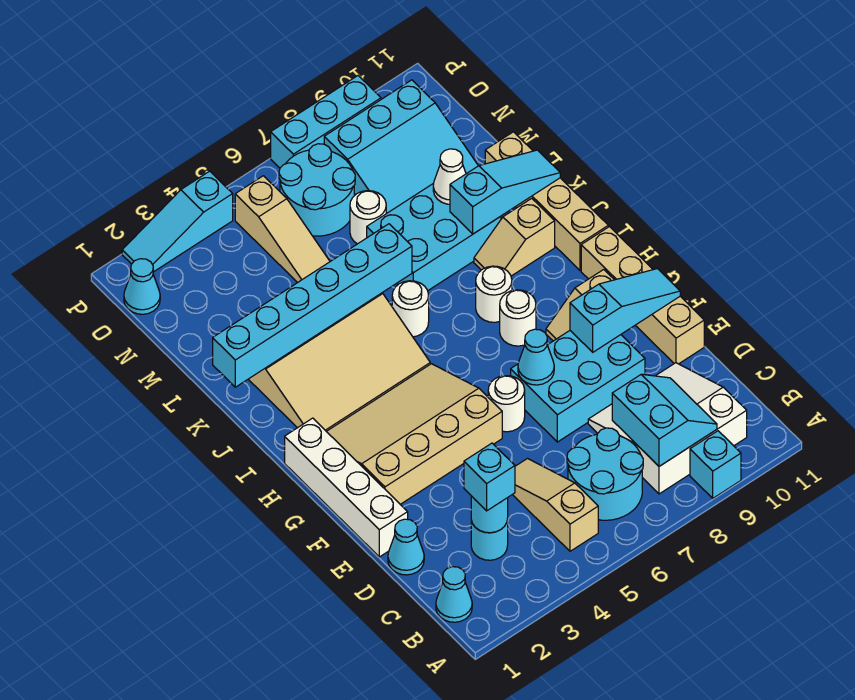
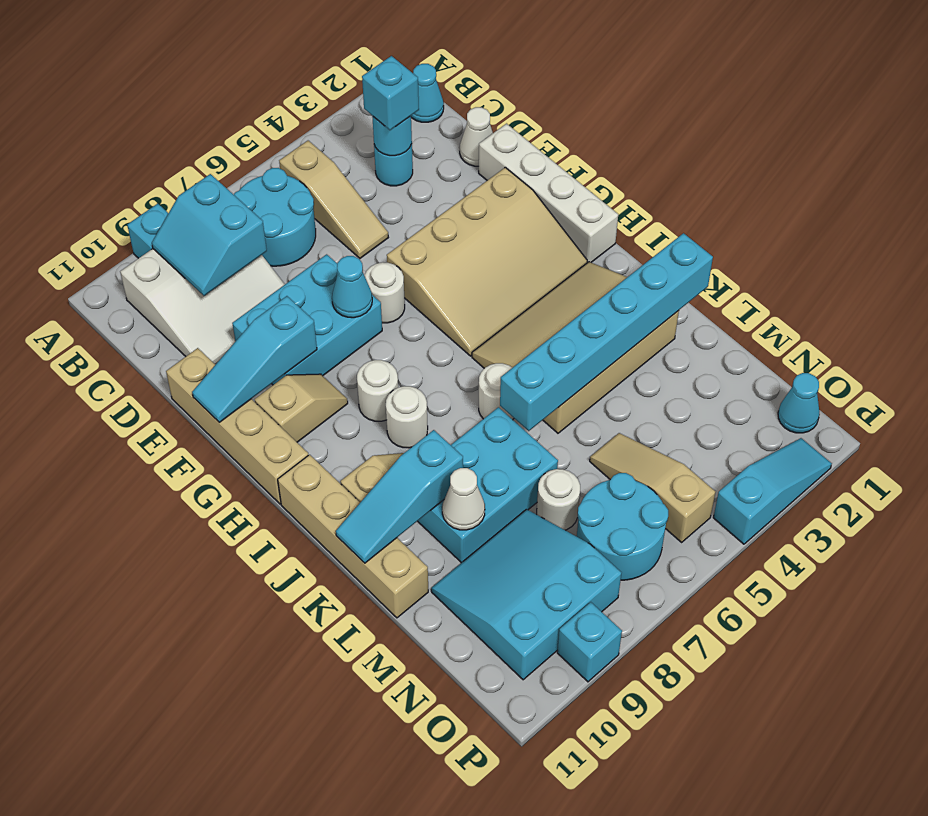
cyan 1x1 cone [388,519,424,575] -> white 1x1 cone [460,107,493,166]
cyan 1x3 brick [271,76,381,168] -> cyan 1x1 brick [557,602,622,682]

